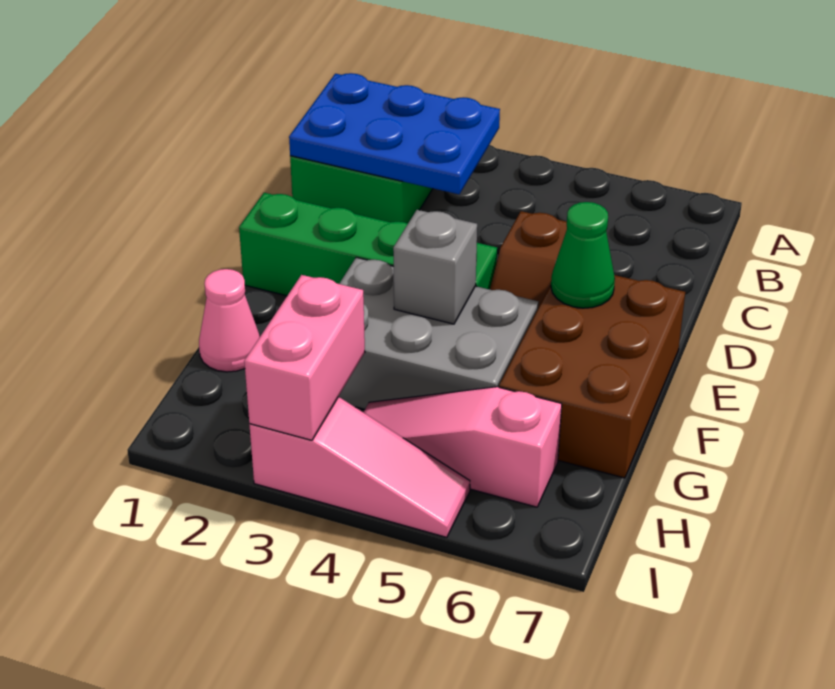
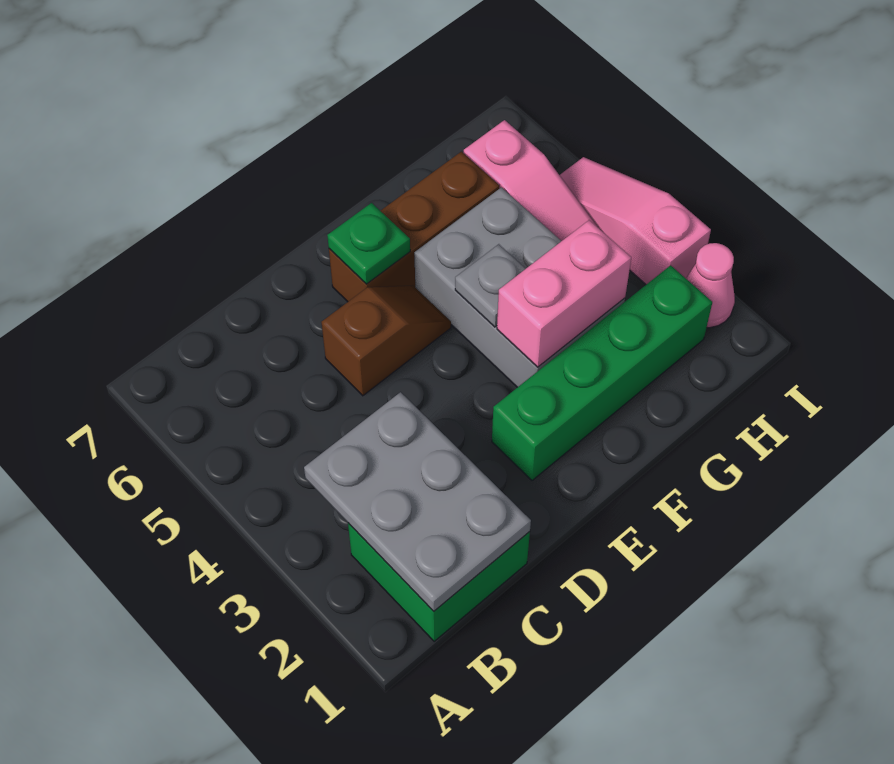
blue 2x3 plate [289,73,500,194] -> grey 2x3 plate [304,392,531,611]
green 1x4 brick [239,193,497,296] -> green 1x4 brick turned to [492,265,712,481]
brown 2x3 brick [499,275,685,478] -> brown 1x3 brick [329,152,499,302]
green 1x1 cone [551,202,615,308] -> green 1x1 plate [327,203,410,284]
grey 1x1 brick [393,210,477,324] -> grey 1x1 plate [455,244,525,327]
pink 1x1 cone [199,269,260,372] -> pink 1x1 cone moved to [686,243,735,328]
pink 1x2 brick [244,275,365,440] -> pink 1x2 brick moved to [497,220,631,367]

